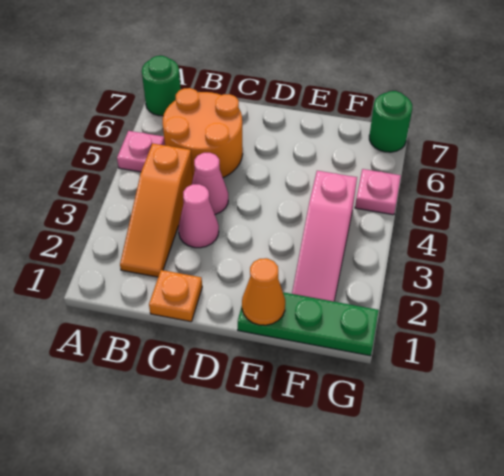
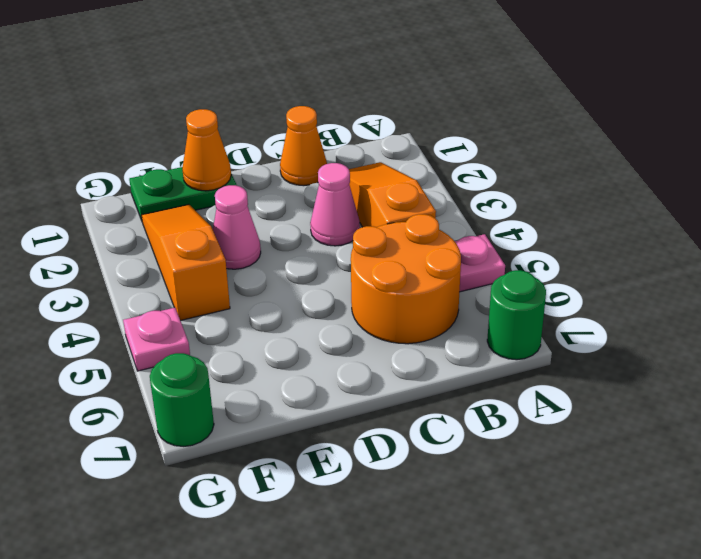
orange 1x1 plate [149,270,202,322] -> orange 1x1 cone [280,106,327,186]
pink 1x1 cone [192,153,228,214] -> pink 1x1 cone moved to [213,185,261,269]
green 1x3 plate [238,292,379,356] -> green 1x2 plate [129,167,236,221]
pink 1x3 slope [292,171,357,302] -> orange 1x3 slope [142,204,230,321]

